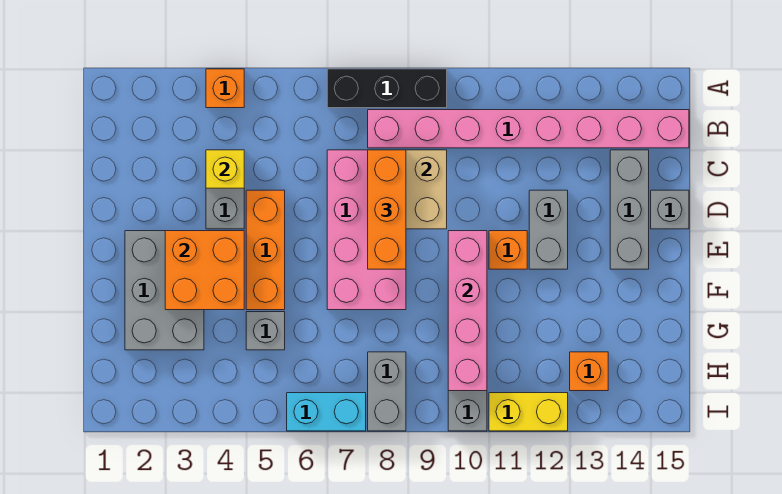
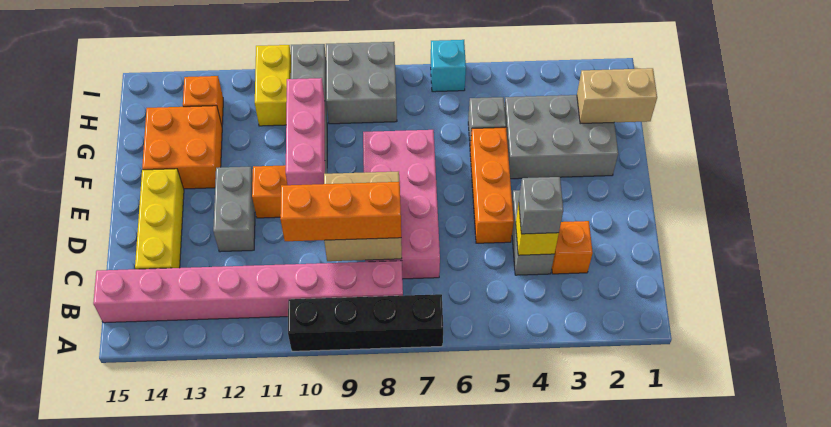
orange 1x1 brick [206,69,244,108] -> orange 1x1 brick moved to [552,221,593,274]
black 1x3 brick [327,69,447,108] -> black 1x4 brick [288,294,443,351]
orange 1x3 brick [368,150,406,269] -> orange 1x3 brick turned to [280,182,401,241]
grey 1x3 brick [610,150,649,269] -> yellow 1x3 brick [135,169,184,269]
grey 1x1 brick [651,190,689,229] -> grey 1x1 brick moved to [519,177,563,234]
grey 2x3 brick [125,231,204,350] -> grey 2x3 brick turned to [504,95,618,179]
orange 2x2 brick [165,231,244,310] -> orange 2x2 brick moved to [142,106,222,189]
pink 1x4 brick [448,231,487,391] -> pink 1x3 brick [286,78,325,185]
none -> tan 1x2 brick [577,68,657,124]
grey 1x2 brick [368,352,406,431] -> grey 2x2 brick [326,42,397,124]
cyan 1x2 brick [287,393,366,431] -> cyan 1x1 brick [431,40,466,92]
yellow 1x2 brick [489,393,568,431] -> yellow 1x2 brick turned to [255,45,291,126]

